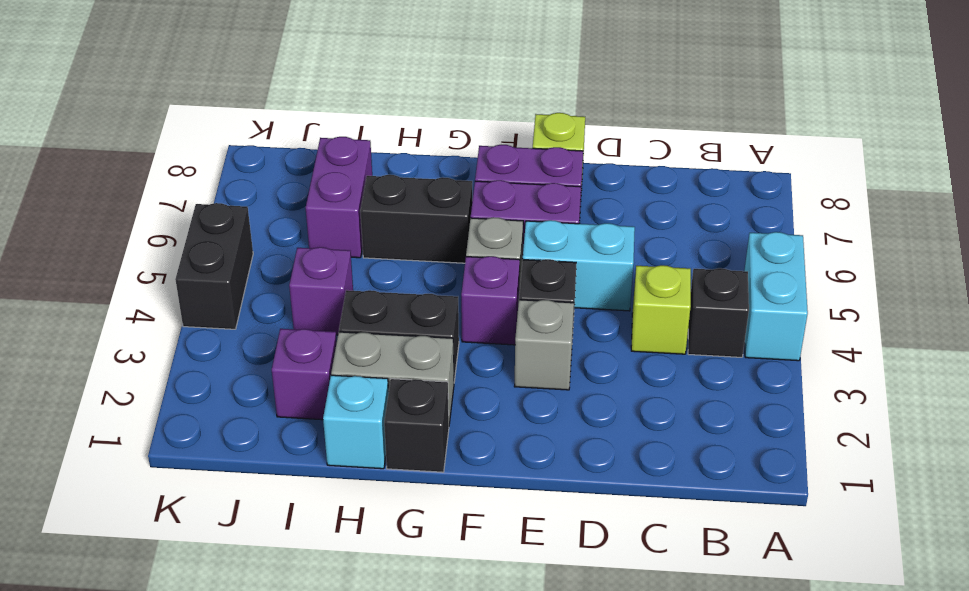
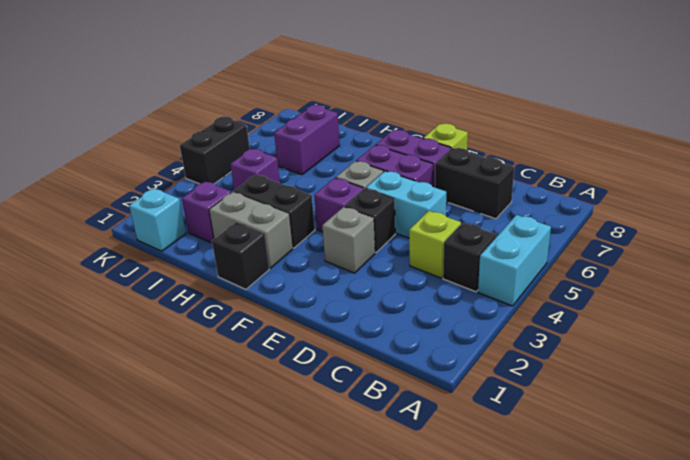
black 1x2 brick [360,175,472,263] -> black 1x2 brick moved to [435,148,514,219]
cyan 1x1 brick [323,375,389,469] -> cyan 1x1 brick moved to [129,188,186,251]

